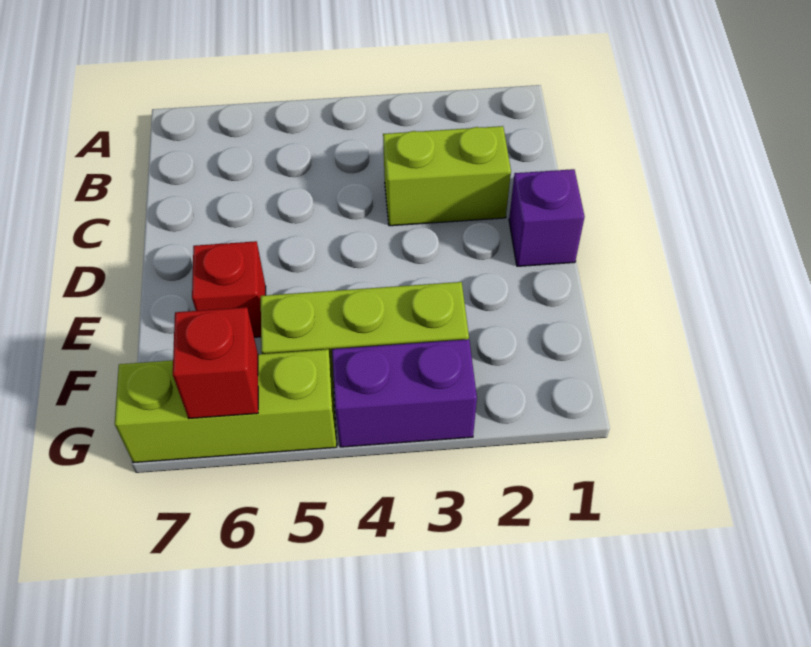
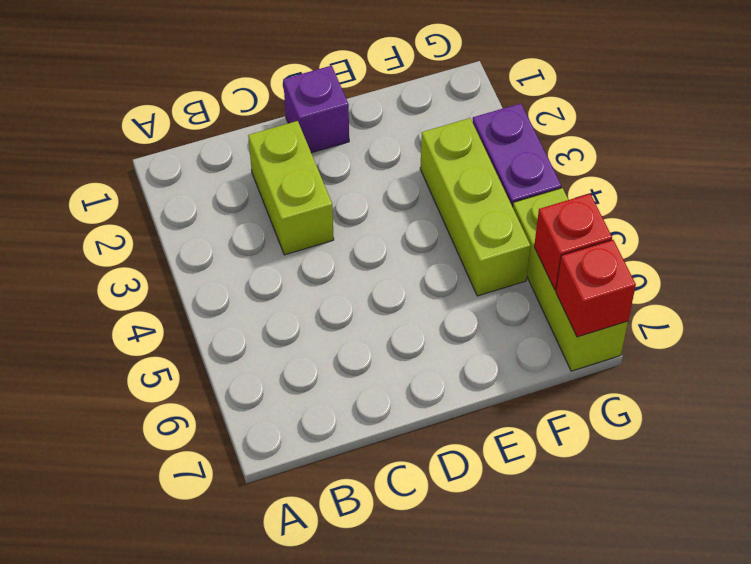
red 1x1 brick [192,241,266,337] -> red 1x1 brick moved to [556,240,636,337]

